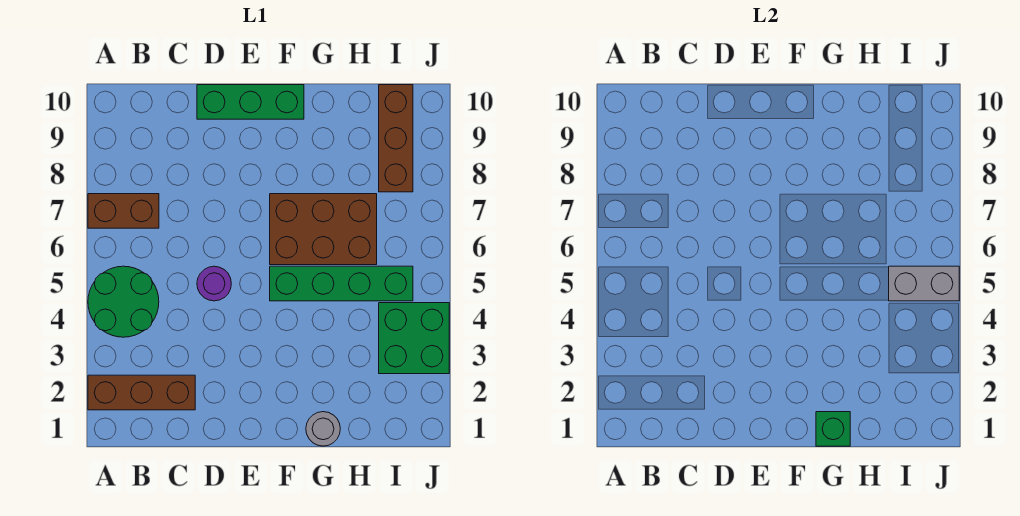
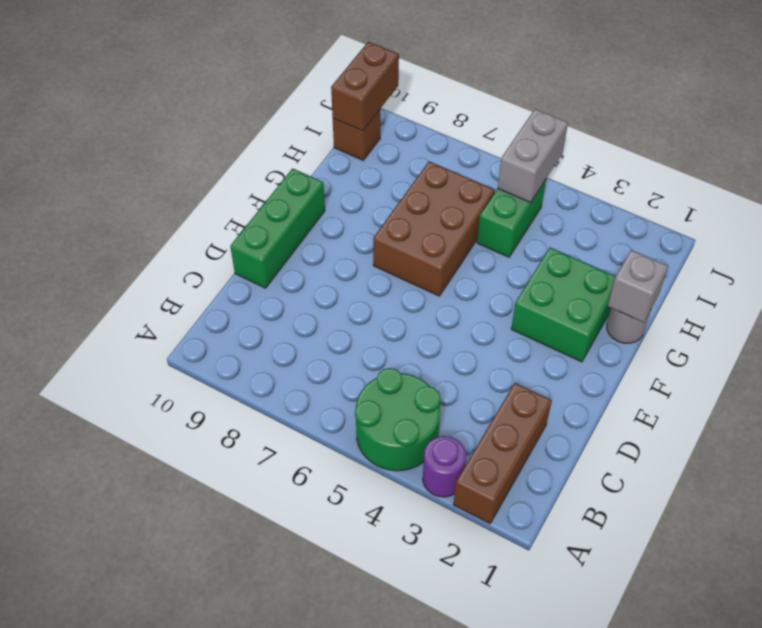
brown 1x2 brick [88,194,159,228] -> brown 1x2 brick moved to [331,42,399,131]
purple 1x1 round brick [197,266,231,301] -> purple 1x1 round brick moved to [423,436,466,497]
green 1x4 brick [270,266,413,301] -> green 1x2 brick [477,180,546,257]
green 1x1 brick [816,412,850,446] -> grey 1x1 brick [608,250,668,322]
green 2x2 brick [379,303,449,374] -> green 2x2 brick moved to [511,247,616,362]
brown 1x3 brick [379,85,413,192] -> brown 1x1 brick [333,110,380,160]

